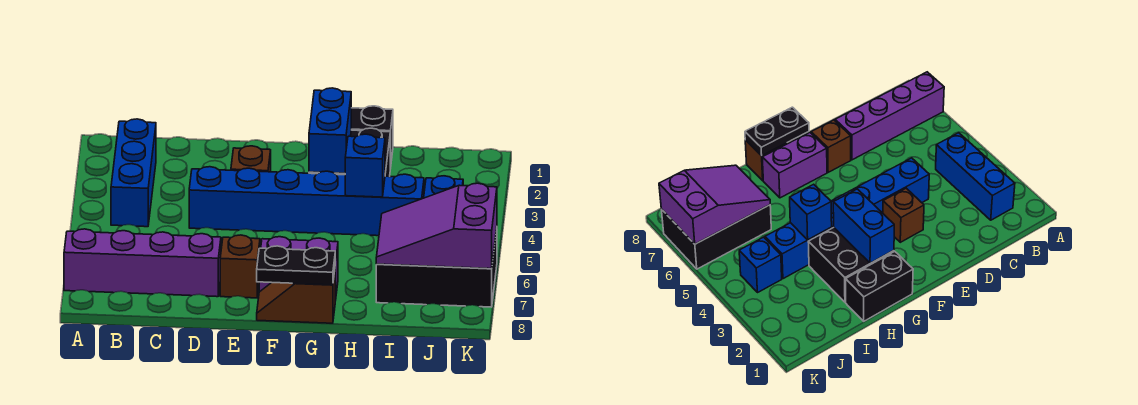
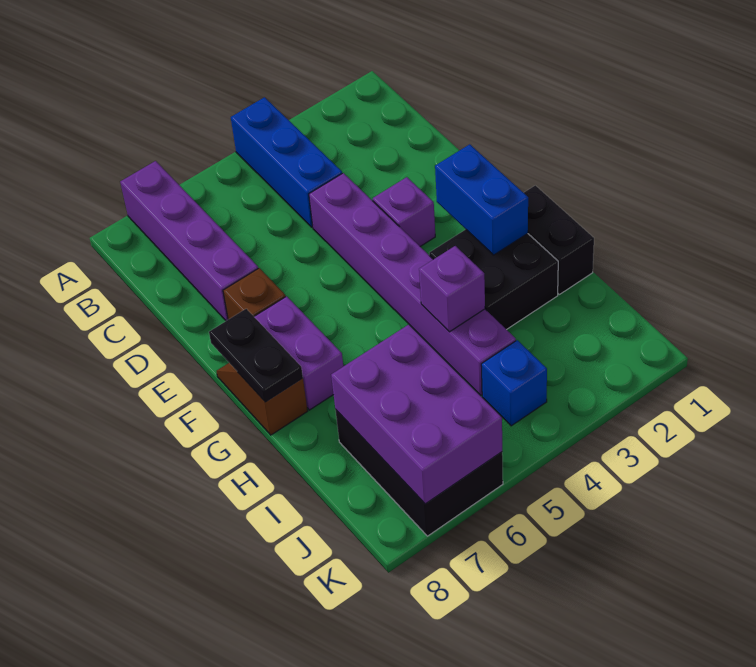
blue 1x3 brick [111,119,156,227] -> blue 1x3 brick turned to [231,97,342,227]
blue 1x6 brick [189,167,424,236] -> purple 1x6 brick [309,173,516,395]
brown 1x1 brick [231,146,271,172] -> purple 1x1 brick [373,177,435,246]
blue 1x2 brick [309,88,351,173] -> blue 1x2 brick turned to [435,144,528,255]
blue 1x1 brick [345,134,385,197] -> purple 1x1 brick [419,246,485,332]
purple 2x3 slope [376,183,497,269] -> purple 2x3 brick [331,325,502,504]

